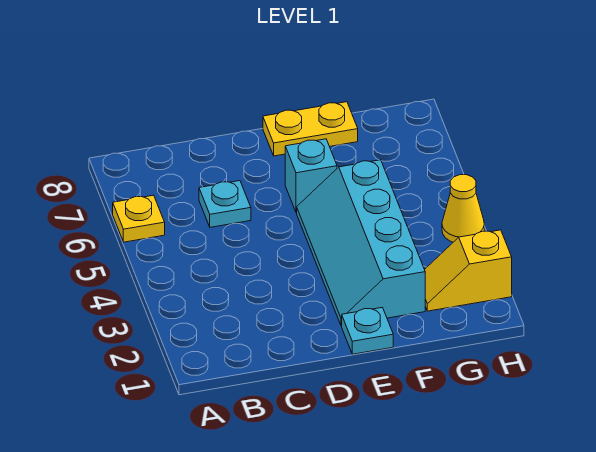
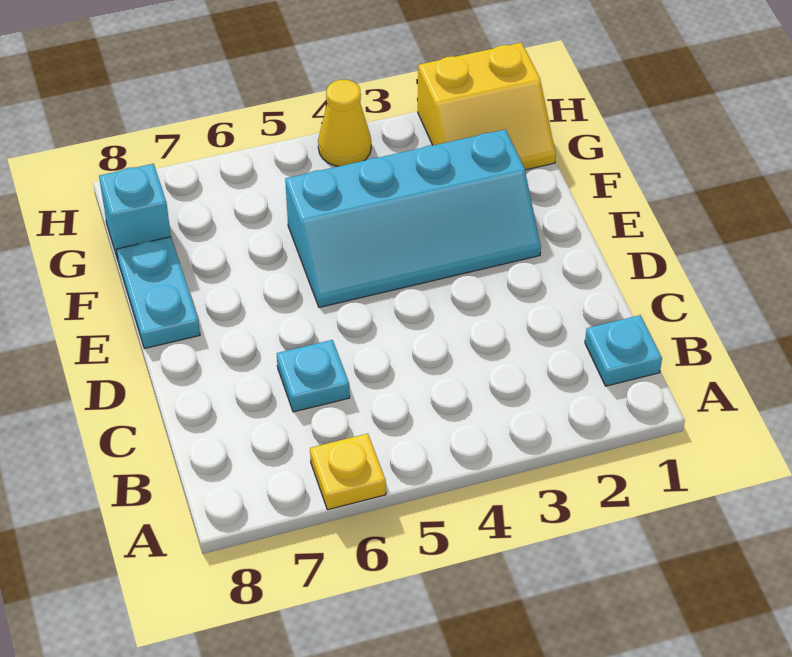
cyan 1x1 plate [342,307,393,354] -> cyan 1x1 plate moved to [585,315,662,386]
cyan 1x1 brick [285,139,337,213] -> cyan 1x1 brick moved to [99,164,171,259]
yellow 1x2 plate [263,102,358,156] -> cyan 1x2 plate [116,237,200,349]
yellow 1x2 slope [425,230,512,311] -> yellow 2x2 slope [418,43,556,170]

